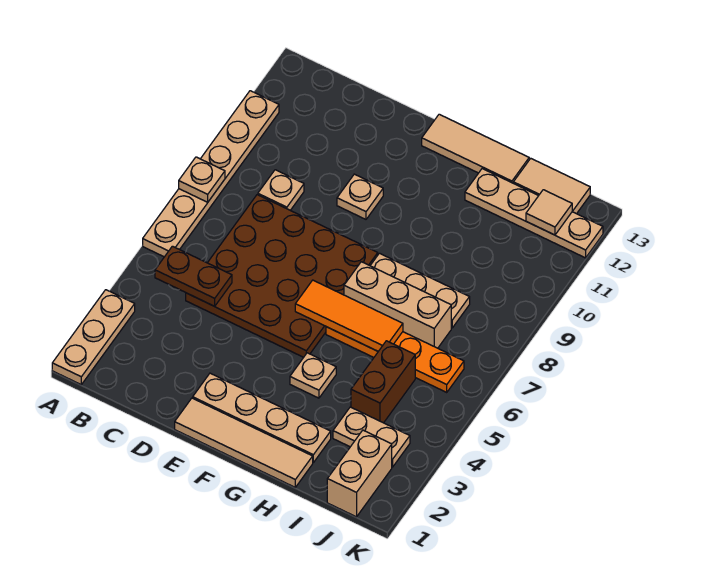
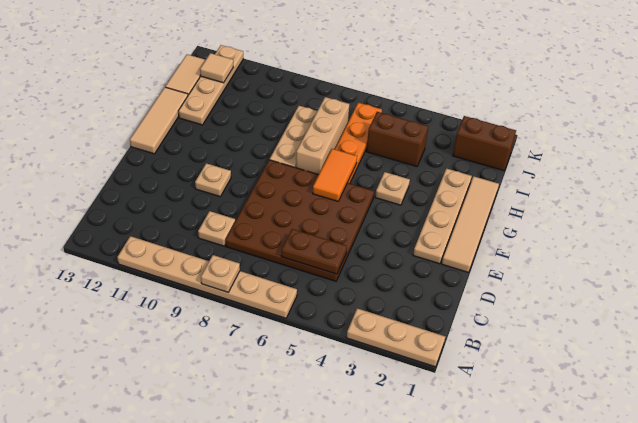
brown 1x2 plate [155,246,232,306] -> brown 1x2 plate turned to [281,229,347,274]
orange 1x3 tile [295,280,403,351] -> orange 1x2 tile [313,149,357,201]
tan 1x2 plate [333,407,410,467] -> none
tan 1x2 brick [327,430,392,517] -> brown 1x2 brick [453,116,516,171]

